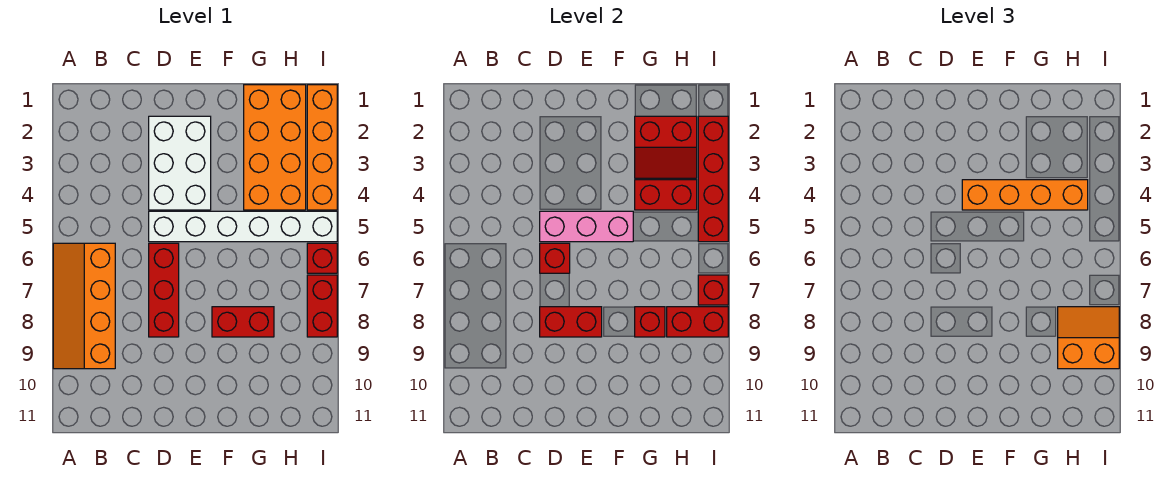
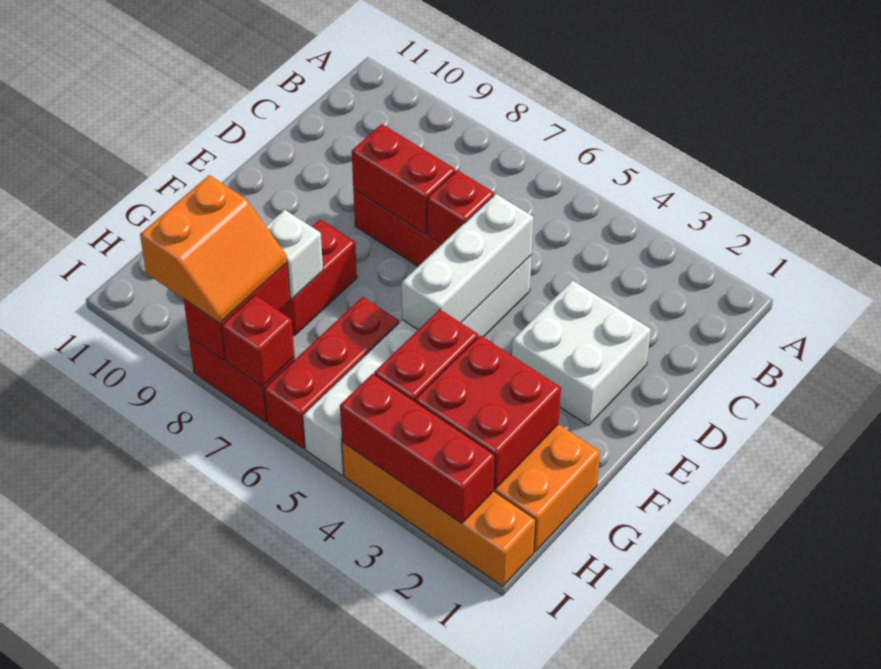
orange 2x4 slope [53,243,115,369] -> none
white 2x3 brick [149,116,211,210] -> white 2x2 brick [512,281,651,425]
pink 1x3 brick [540,211,633,242] -> white 1x3 brick [402,194,533,330]
red 1x2 brick [540,307,602,337] -> red 1x2 brick turned to [352,124,455,234]
orange 1x4 brick [962,180,1088,210] -> none
red 2x2 slope [635,116,697,178] -> red 2x2 brick [415,335,561,489]
red 1x1 brick [635,307,665,337] -> white 1x1 brick [266,210,323,299]
red 1x4 brick [698,116,728,242] -> red 1x3 brick [340,374,495,524]
red 1x1 brick [307,243,337,273] -> red 1x3 brick [264,297,399,449]

